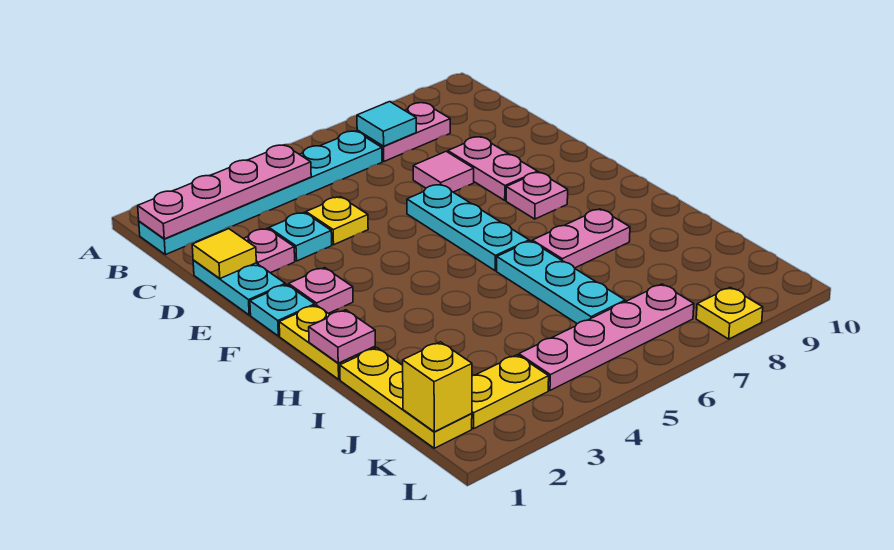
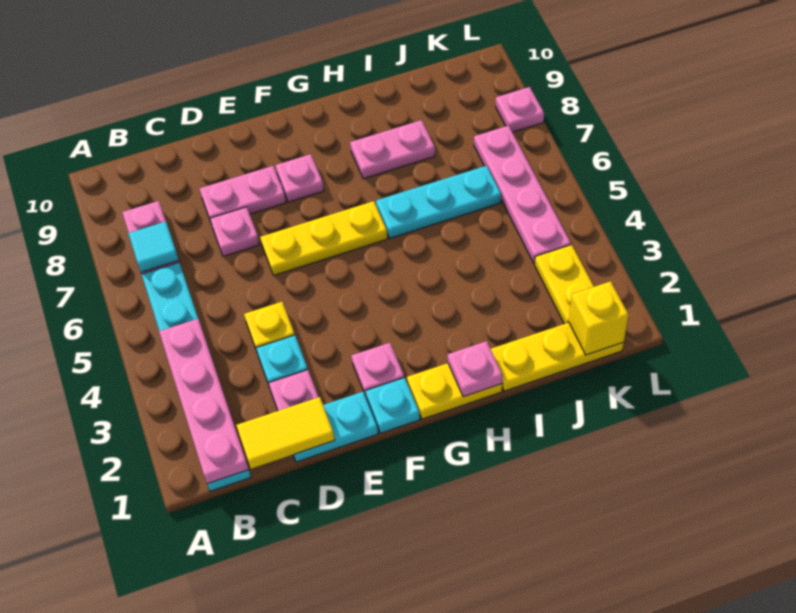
yellow 1x1 tile [192,229,256,279] -> yellow 1x2 tile [236,397,335,469]
pink 1x1 tile [413,151,474,192] -> pink 1x1 plate [210,207,260,256]
cyan 1x3 plate [407,184,529,271] -> yellow 1x3 plate [260,201,388,275]
pink 1x2 plate [532,209,630,268] -> pink 1x2 plate turned to [350,120,435,179]
yellow 1x1 plate [696,287,763,339] -> pink 1x1 plate [496,87,544,132]

